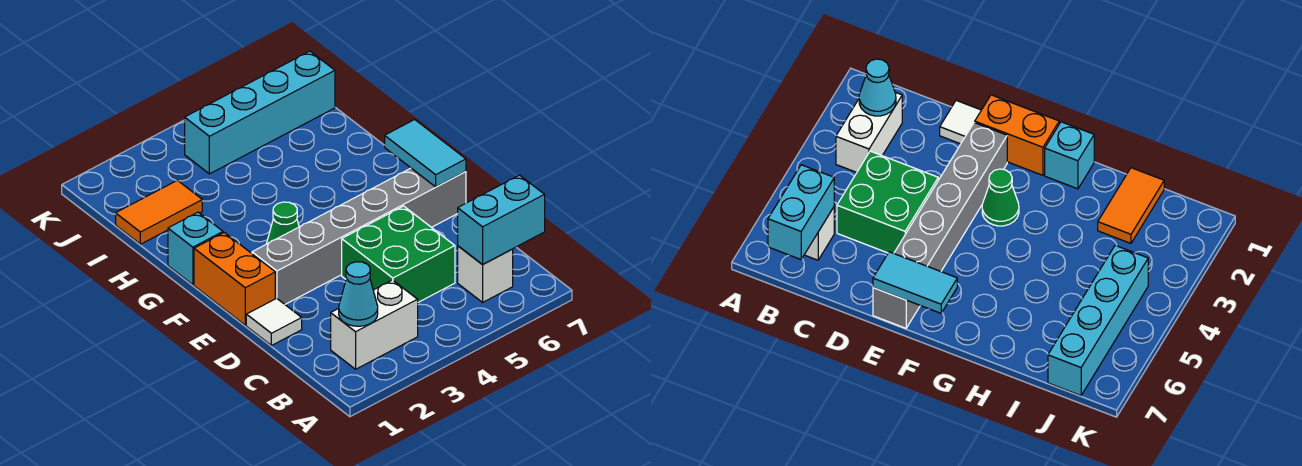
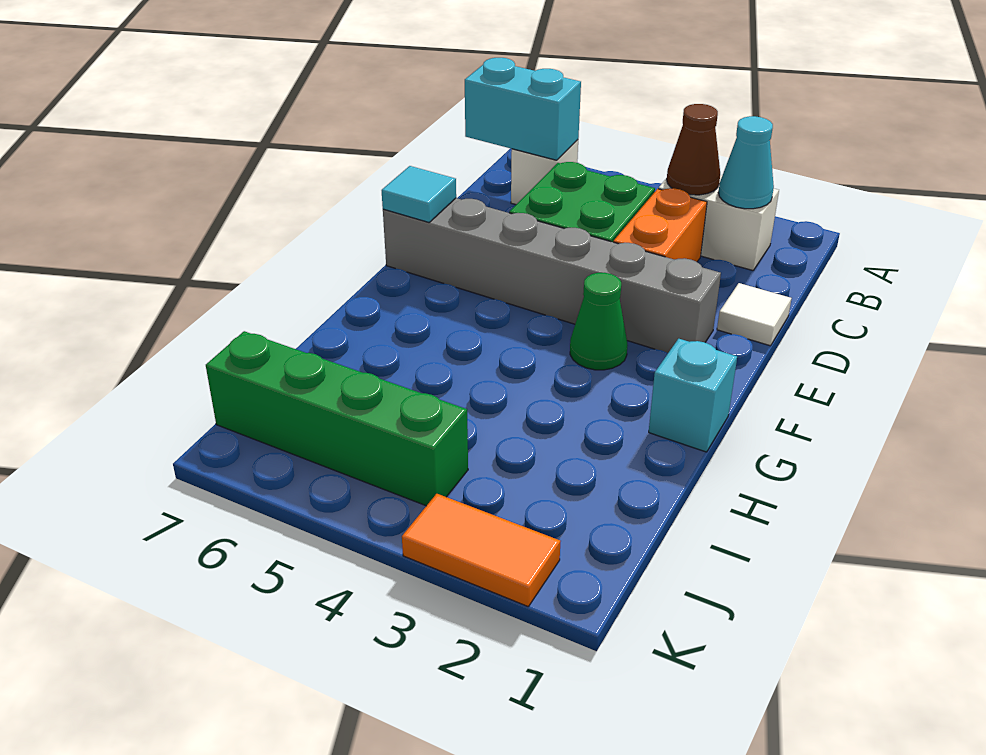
none -> brown 1x1 cone [667,104,720,195]
orange 1x2 brick [194,233,275,325] -> orange 1x2 brick moved to [613,188,707,262]
cyan 1x2 tile [385,120,466,187] -> cyan 1x1 tile [382,166,456,222]
orange 1x2 tile [116,180,202,244] -> orange 1x2 tile moved to [402,494,561,606]
cyan 1x4 brick [185,51,335,174] -> green 1x4 brick [206,331,468,506]

